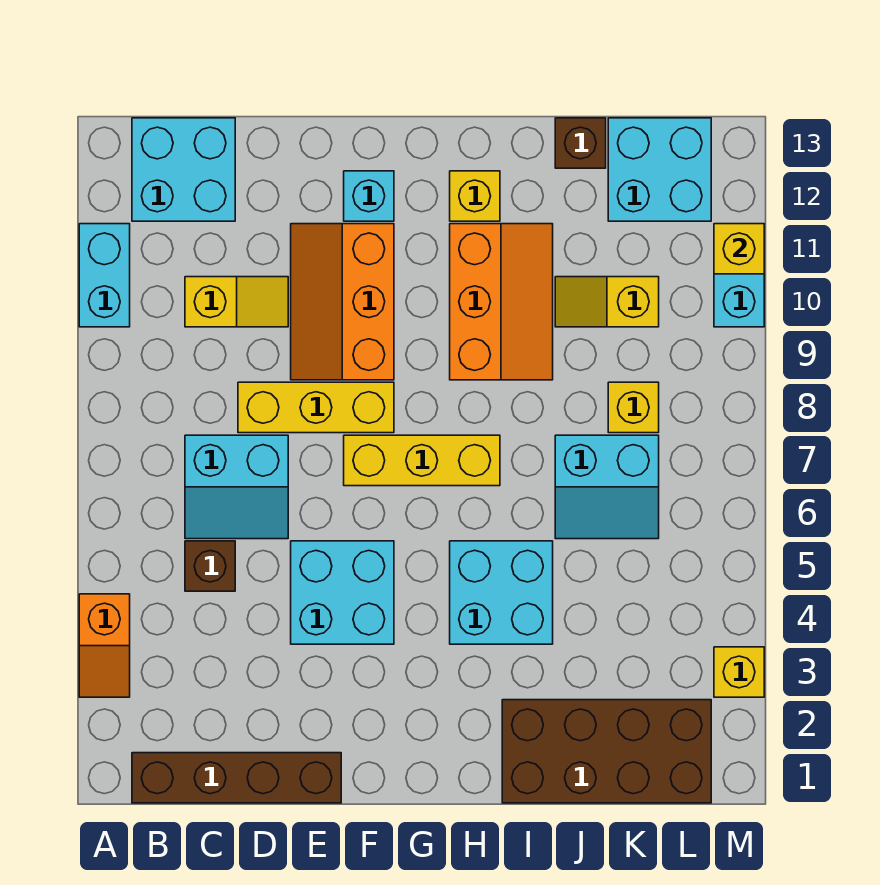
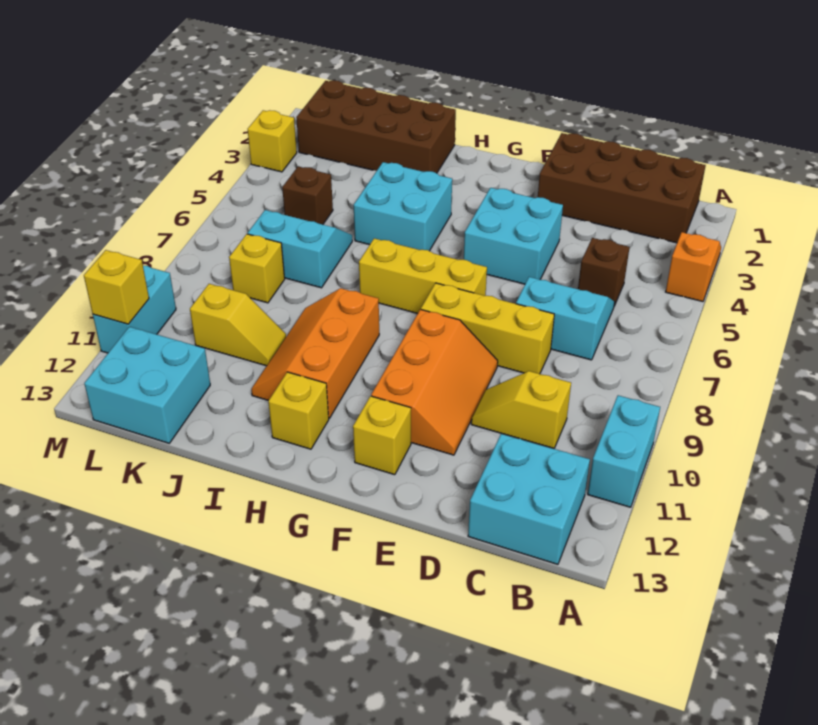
brown 1x4 brick [132,753,341,803] -> brown 2x4 brick [538,133,706,243]
cyan 1x1 brick [344,171,394,221] -> yellow 1x1 brick [353,396,411,475]
brown 1x1 brick [555,118,606,168] -> brown 1x1 brick moved to [282,167,333,225]

